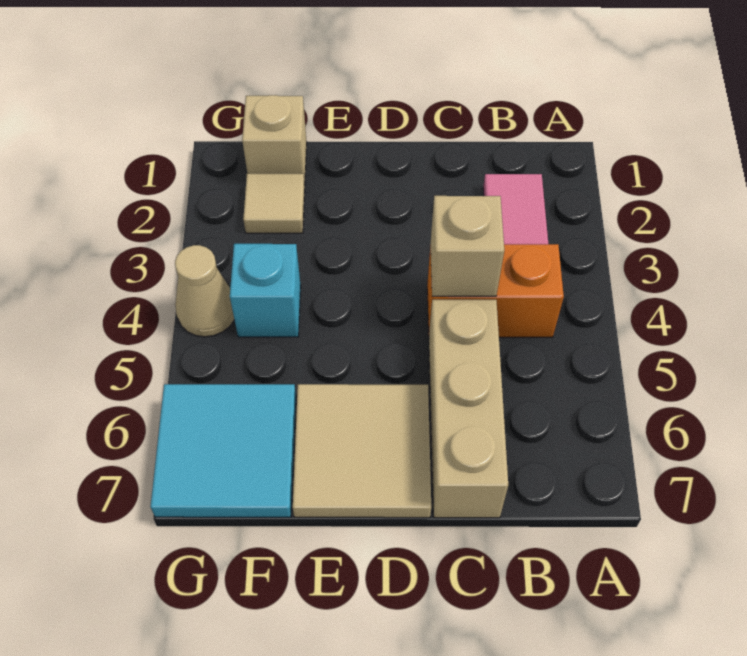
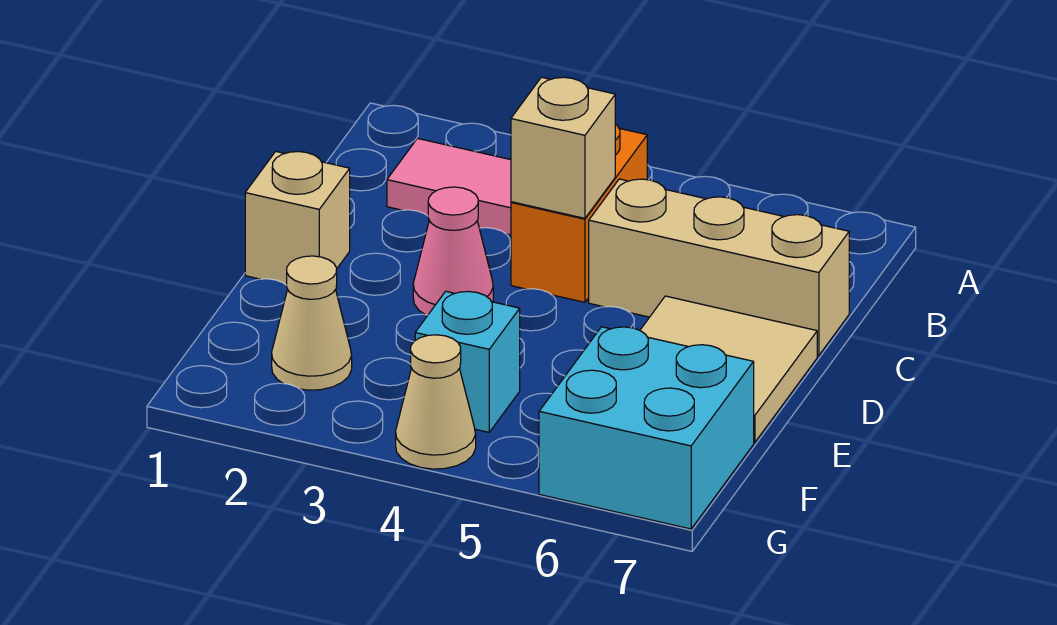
none -> pink 1x1 cone [413,187,493,315]
tan 1x1 brick [242,95,307,185] -> tan 1x1 brick moved to [245,151,350,285]
tan 1x1 tile [243,174,305,233] -> tan 1x1 cone [272,256,352,390]
cyan 2x2 tile [150,384,296,517] -> cyan 2x2 brick [539,327,754,529]

